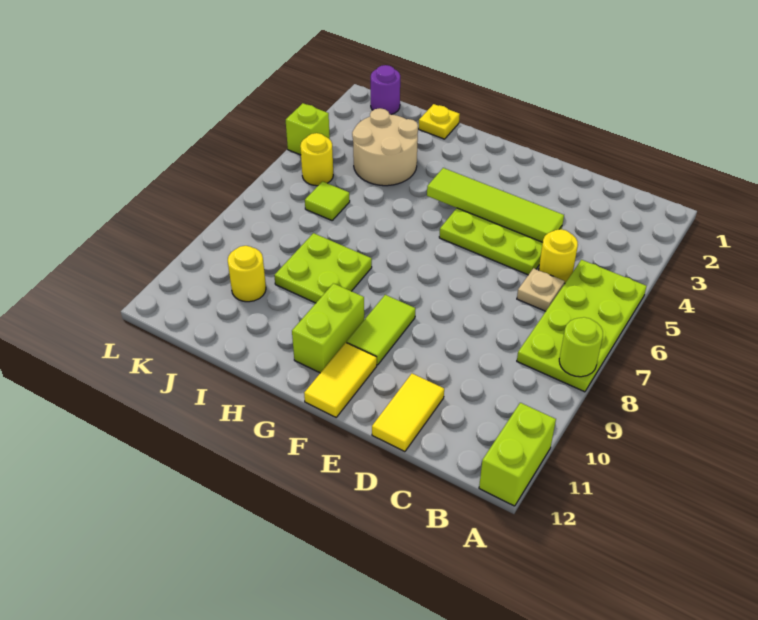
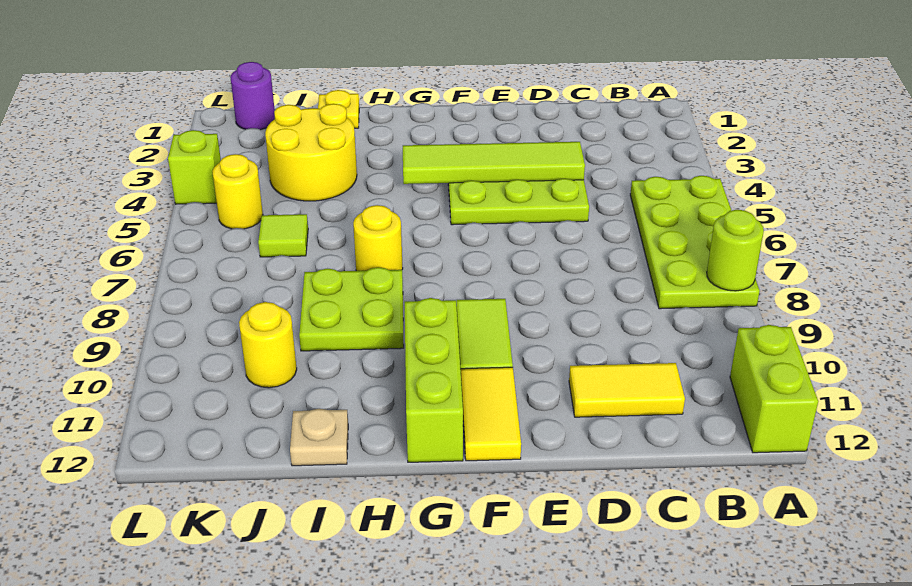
yellow 1x1 round brick [539,229,578,284] -> yellow 1x1 round brick moved to [353,205,403,271]
tan 1x1 plate [517,268,564,311] -> tan 1x1 plate moved to [290,409,348,466]
yellow 1x2 tile [372,374,444,452] -> yellow 1x2 tile turned to [569,363,685,417]
lime 1x2 brick [292,283,364,373] -> lime 1x3 brick [405,298,463,462]
tan 2x2 round brick [352,108,418,186] -> yellow 2x2 round brick [265,104,357,201]

